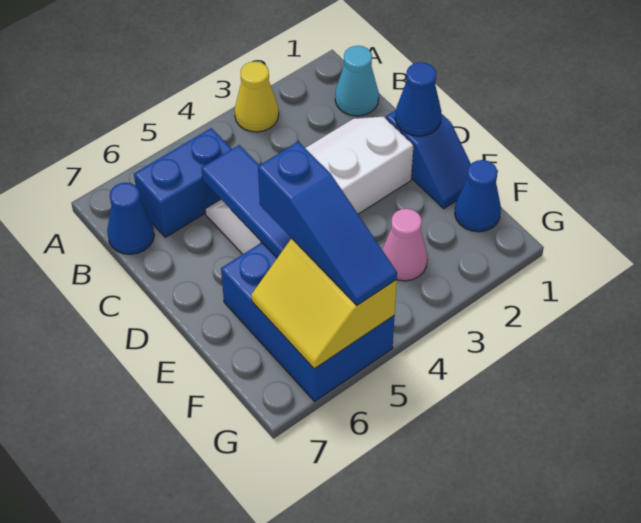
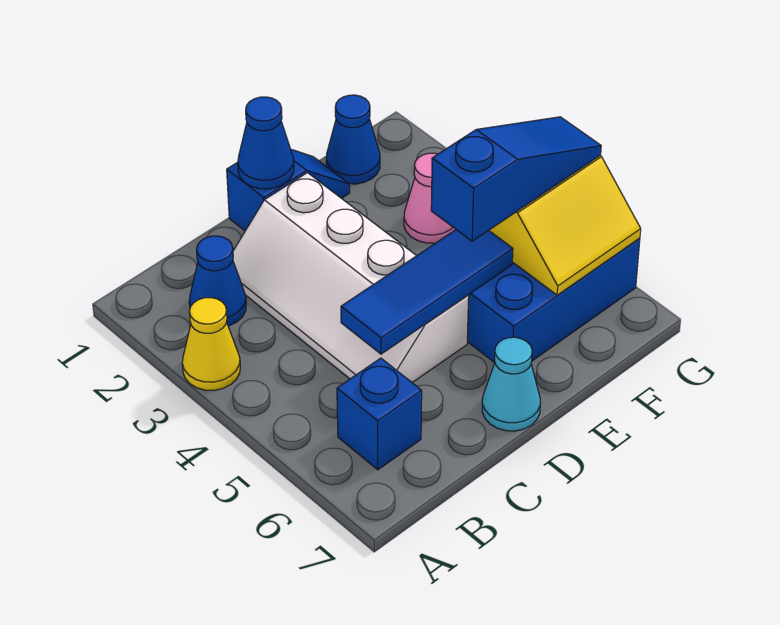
cyan 1x1 cone [335,46,379,116] -> cyan 1x1 cone moved to [482,337,540,431]
blue 1x2 brick [134,128,232,237] -> blue 1x1 brick [337,358,422,470]
blue 1x1 cone [107,183,154,254] -> blue 1x1 cone moved to [189,236,246,326]

